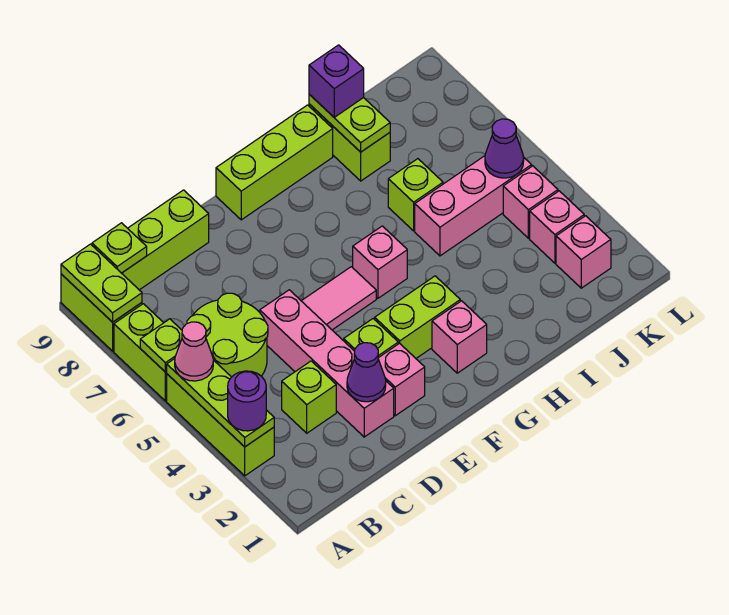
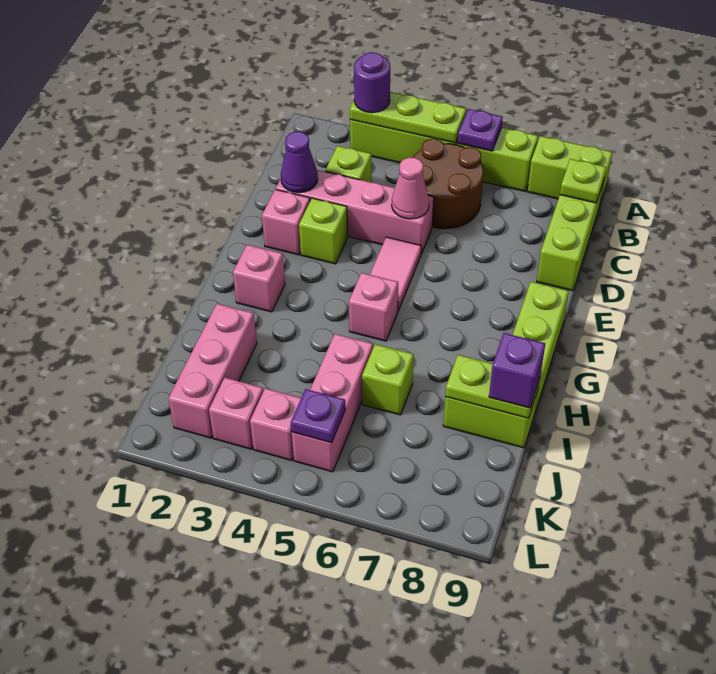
pink 1x1 cone [175,322,213,381] -> pink 1x1 cone moved to [392,158,429,219]
lime 1x1 plate [140,319,182,372] -> purple 1x1 plate [458,109,503,151]
lime 1x2 plate [61,244,142,322] -> none
lime 2x2 round brick [187,293,268,377] -> brown 2x2 round brick [412,139,483,229]
lime 1x2 brick [375,276,460,358] -> none
pink 1x1 brick [556,216,611,288] -> pink 1x3 brick [168,304,257,438]
purple 1x1 cone [485,119,524,178] -> purple 1x1 plate [291,389,345,443]

